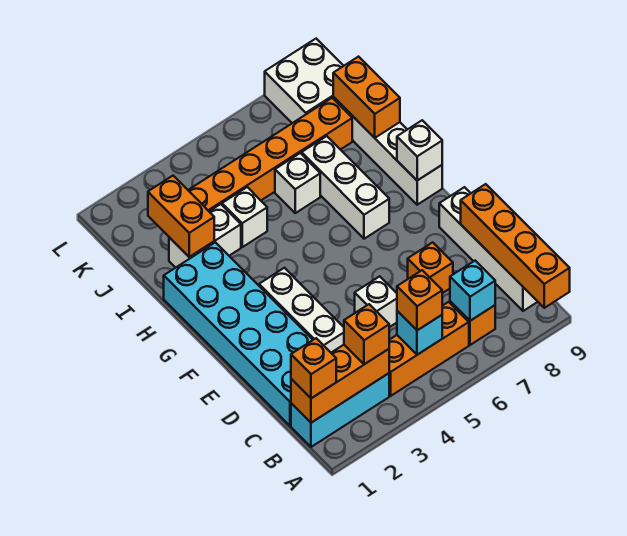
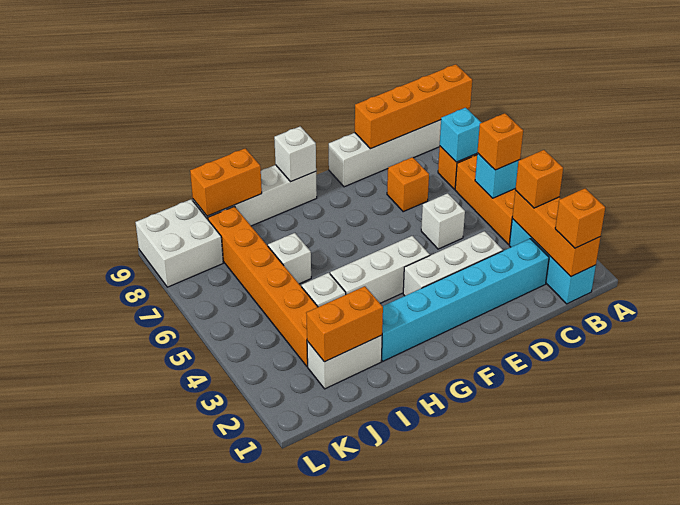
cyan 2x6 brick [164,242,313,426] -> cyan 1x6 brick [382,239,549,361]
white 1x3 brick [302,136,389,239] -> white 1x3 brick moved to [330,236,430,303]
white 1x2 brick [169,204,241,268] -> white 1x2 brick turned to [307,335,382,389]

